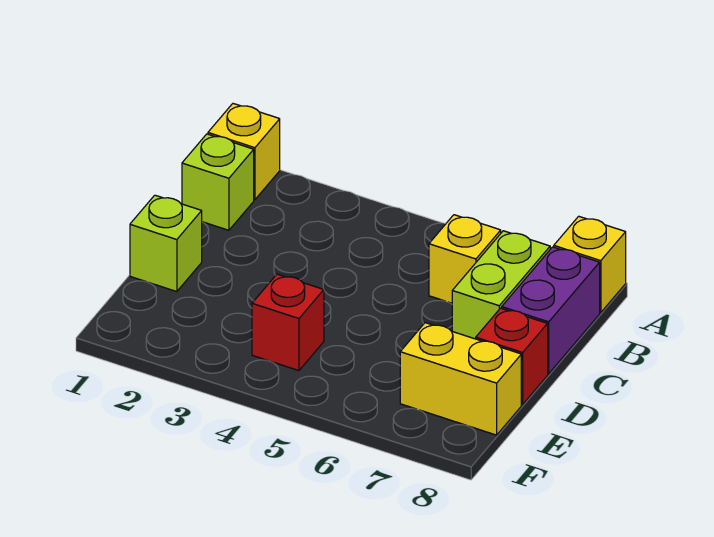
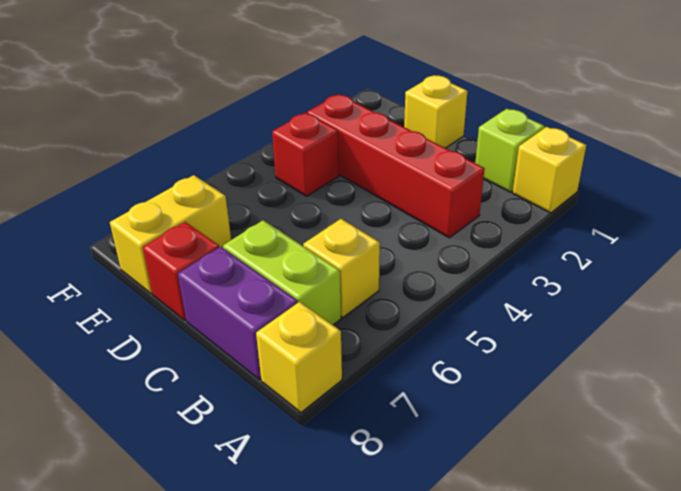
none -> red 1x4 brick [307,94,485,238]
lime 1x1 brick [130,195,202,292] -> yellow 1x1 brick [404,76,467,148]

